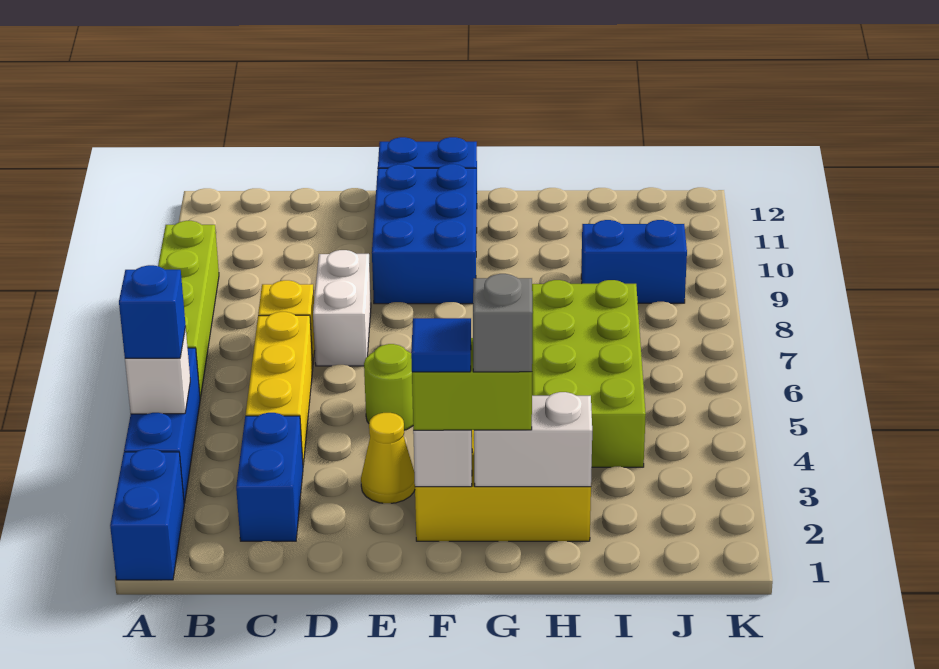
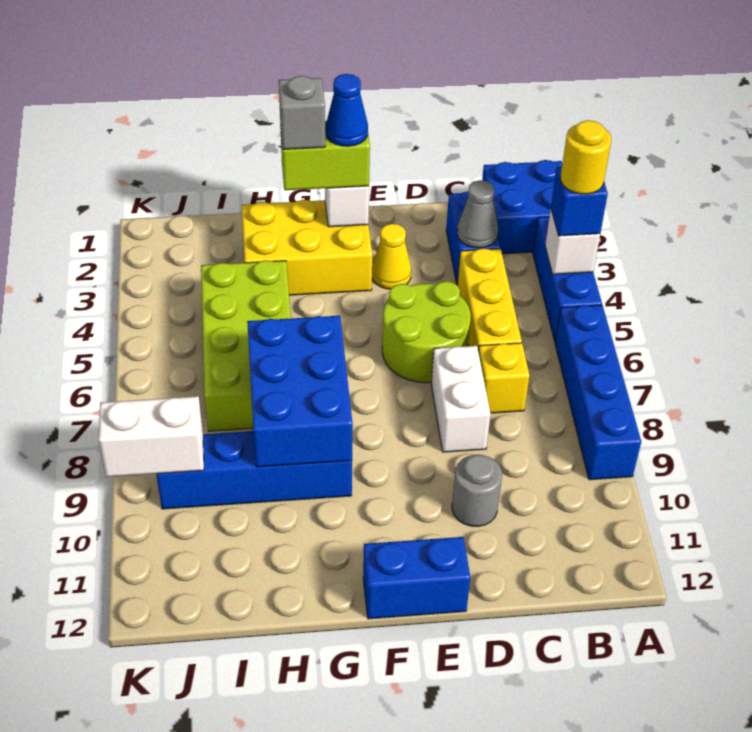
blue 1x2 brick [110,449,184,580] -> blue 2x2 brick [482,160,562,254]
none -> yellow 1x1 round brick [561,120,611,194]
lime 1x4 brick [158,221,219,398] -> blue 1x4 brick [555,305,641,480]
none -> grey 1x1 cone [457,180,498,248]
none -> grey 1x1 round brick [452,455,502,527]
lime 1x1 round brick [364,344,413,430] -> lime 2x2 round brick [382,281,471,383]
blue 2x3 brick [372,164,477,304] -> blue 2x3 brick moved to [247,316,353,467]
blue 1x1 tile [411,318,471,372] -> blue 1x1 cone [326,74,368,146]
white 1x2 brick [474,392,592,487] -> white 1x2 brick moved to [99,396,204,477]
blue 1x2 brick [581,220,687,303] -> blue 1x4 brick [156,431,352,509]

